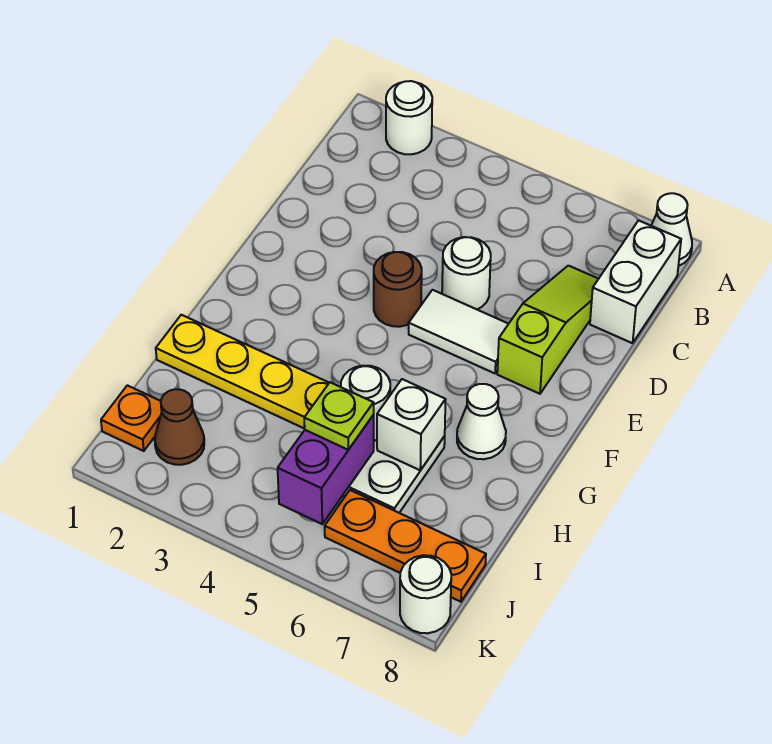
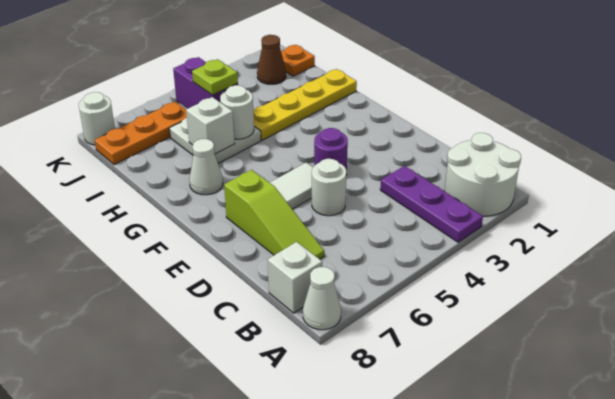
white 1x1 round brick [386,81,432,154] -> white 2x2 round brick [445,133,521,216]
none -> purple 1x3 plate [380,166,483,242]
white 1x2 brick [590,220,681,343] -> white 1x1 brick [268,242,322,313]
brown 1x1 round brick [374,252,422,327] -> purple 1x1 round brick [314,128,348,175]

